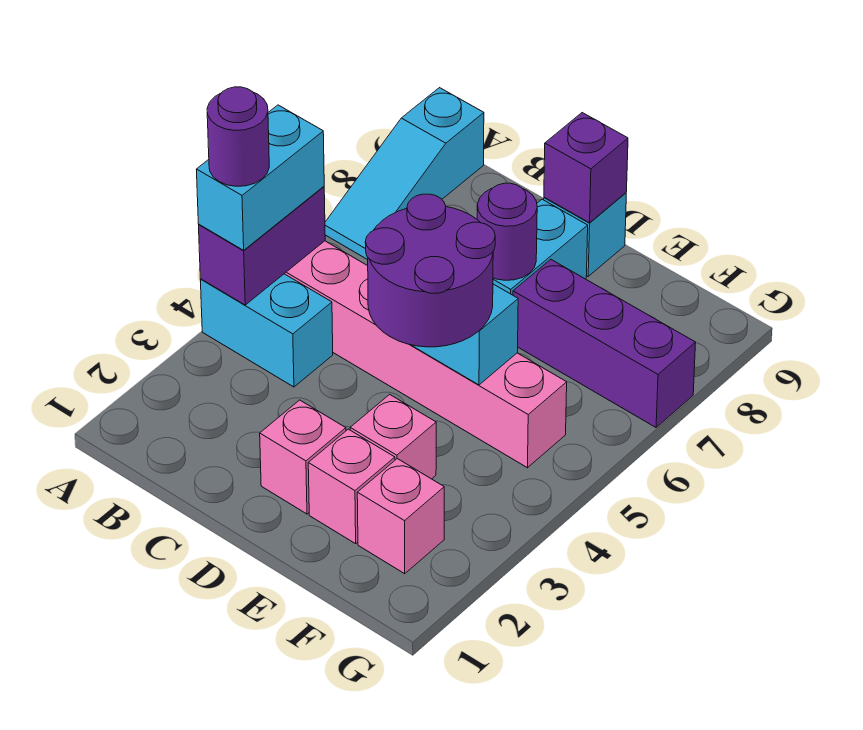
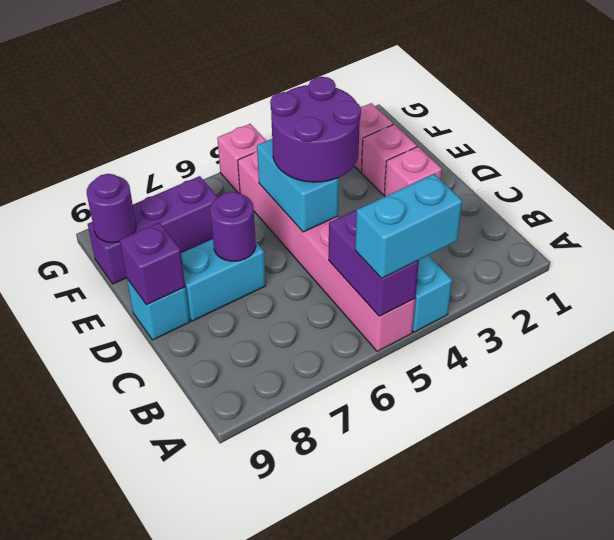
purple 1x2 brick [199,187,325,305] -> purple 1x2 brick turned to [329,210,419,316]
purple 1x1 round brick [207,87,269,186] -> purple 1x1 round brick moved to [87,174,136,243]
cyan 1x3 slope [325,88,484,260] -> none
pink 1x1 brick [350,394,436,479] -> pink 1x1 brick moved to [217,124,266,193]
purple 1x3 brick [513,260,696,427] -> purple 1x3 brick turned to [88,176,218,284]

